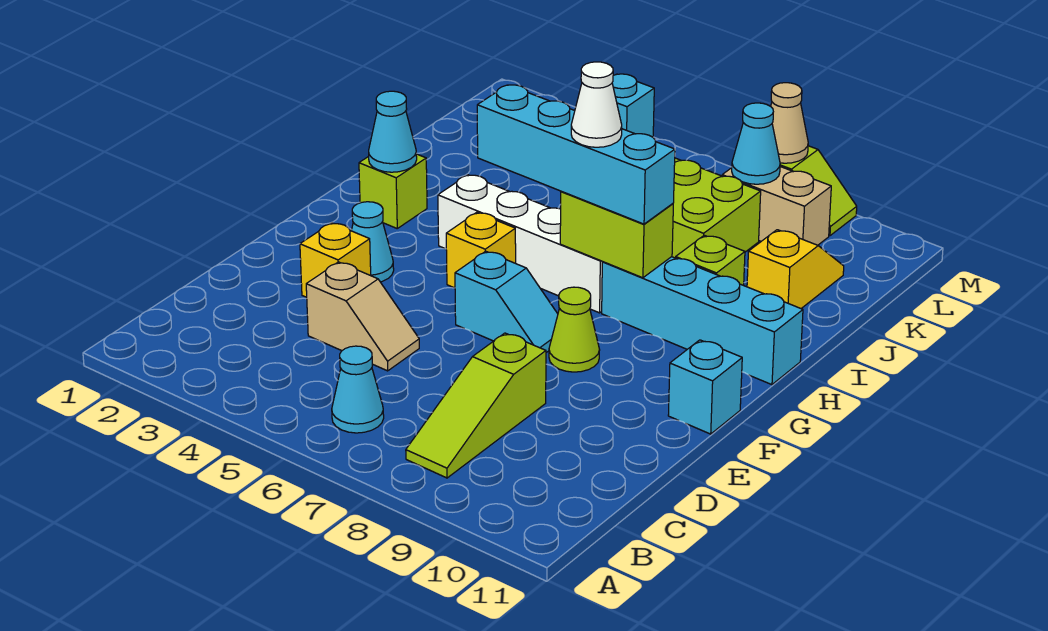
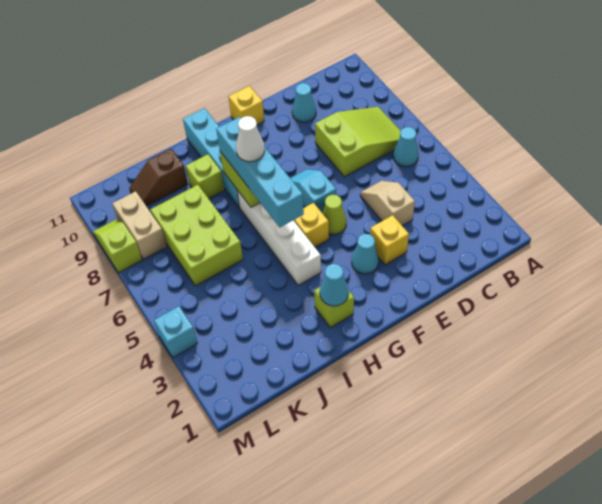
lime 1x3 slope [406,333,546,478] -> lime 2x3 slope [315,107,401,177]
lime 1x1 cone [549,287,599,372] -> lime 1x1 cone moved to [322,195,346,235]
cyan 1x1 brick [668,340,742,434] -> yellow 1x1 brick [229,86,264,125]
yellow 1x2 slope [747,230,844,308] -> brown 1x2 slope [129,149,188,206]
cyan 1x1 cone [732,103,780,184] -> cyan 1x1 cone moved to [292,83,316,122]
tan 1x1 cone [771,83,808,163] -> none

